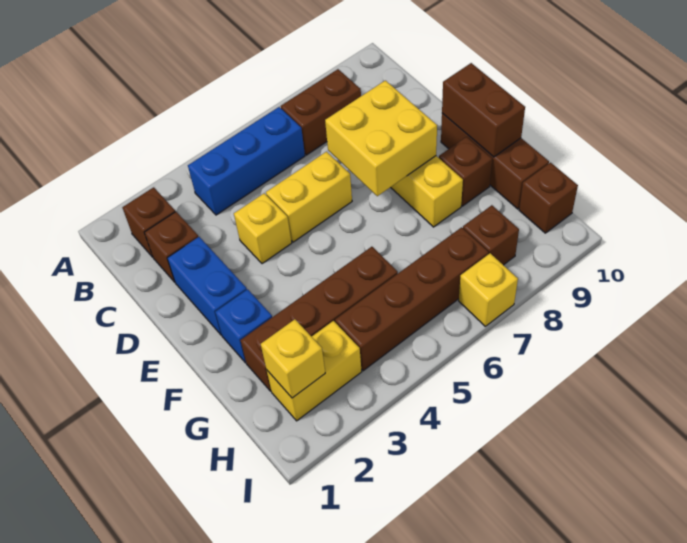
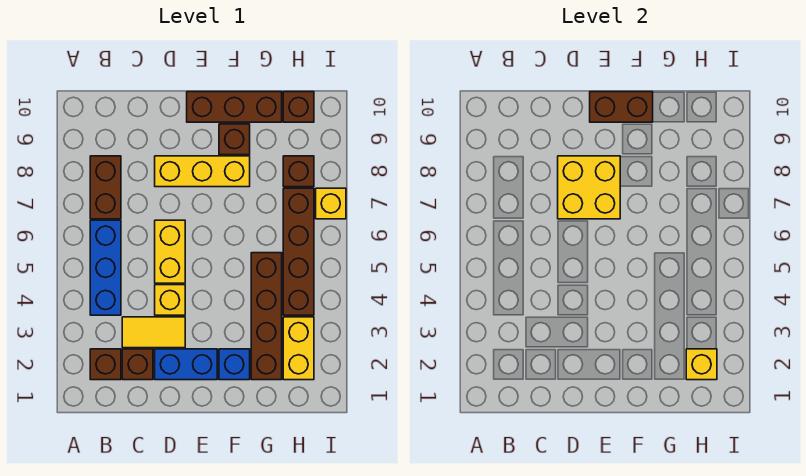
none -> yellow 1x2 tile [122,317,185,348]

